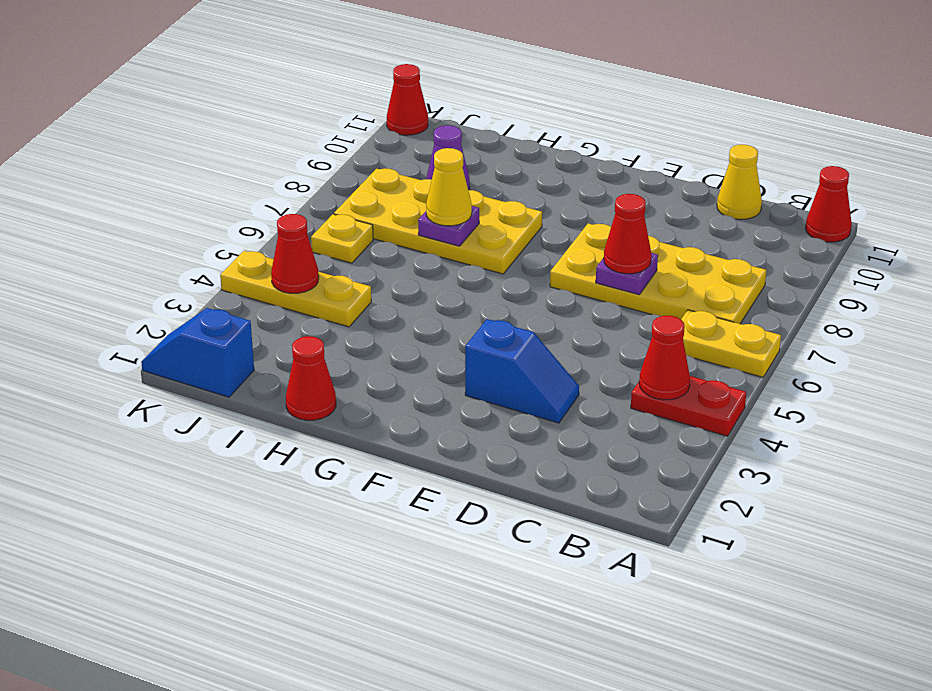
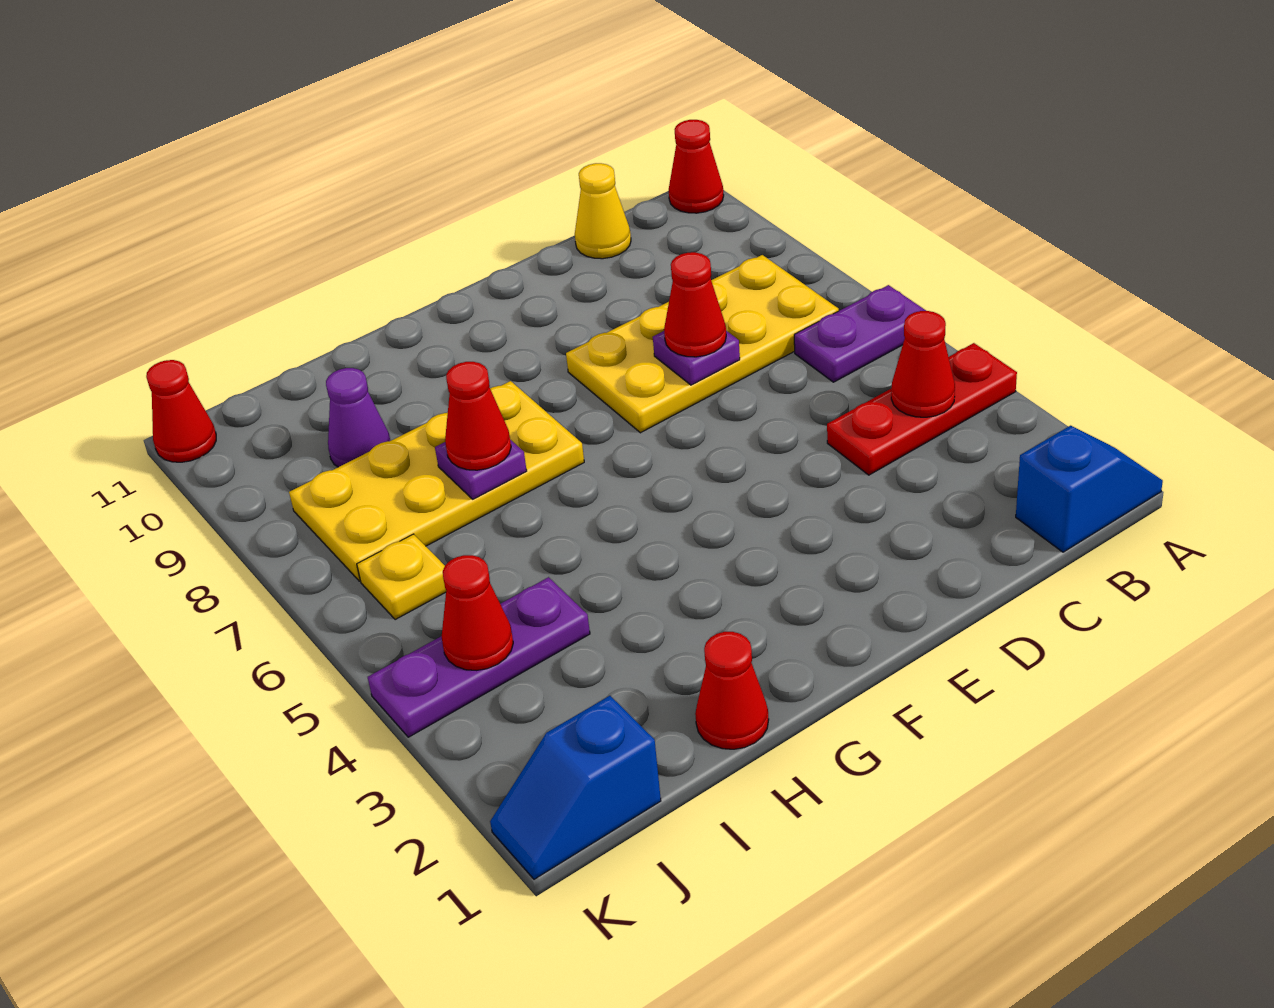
red 1x2 plate [631,376,746,436] -> red 1x3 plate [827,343,1017,475]
yellow 1x2 plate [681,310,781,377] -> purple 1x2 plate [794,285,926,382]
blue 1x2 slope [465,319,579,423] -> blue 1x2 slope moved to [1016,426,1163,552]
yellow 1x1 cone [426,148,472,226] -> red 1x1 cone [445,362,511,470]
yellow 1x3 plate [220,251,371,327] -> purple 1x3 plate [368,577,590,737]

